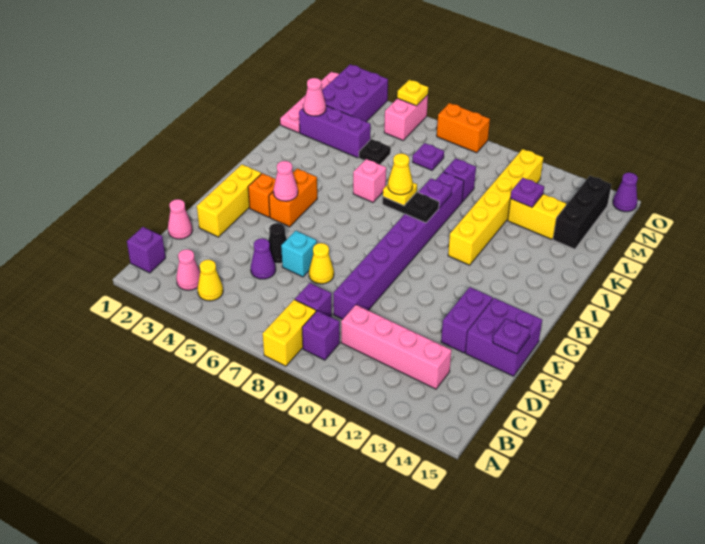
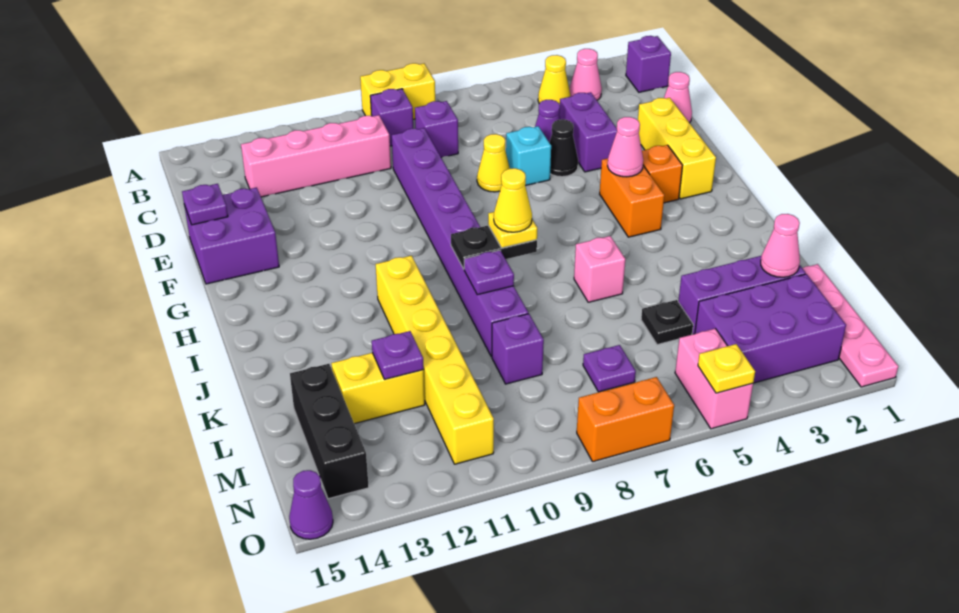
yellow 1x2 brick [263,300,316,366] -> yellow 1x2 brick turned to [360,63,435,119]
purple 1x2 brick [441,287,493,353] -> purple 1x2 brick moved to [559,92,617,172]
purple 2x3 brick [322,64,388,122] -> purple 2x3 brick turned to [695,274,846,383]

